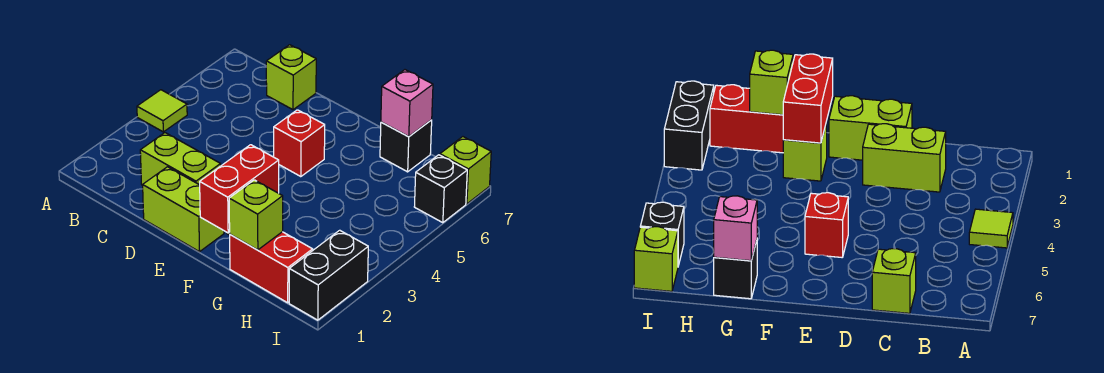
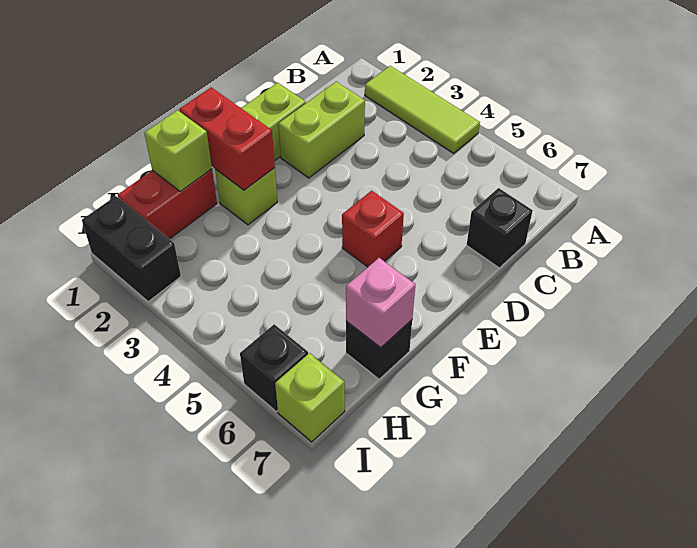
lime 1x1 tile [137,90,187,132] -> lime 1x3 tile [365,66,480,153]
lime 1x1 brick [266,45,316,110] -> black 1x1 brick [467,188,533,268]

